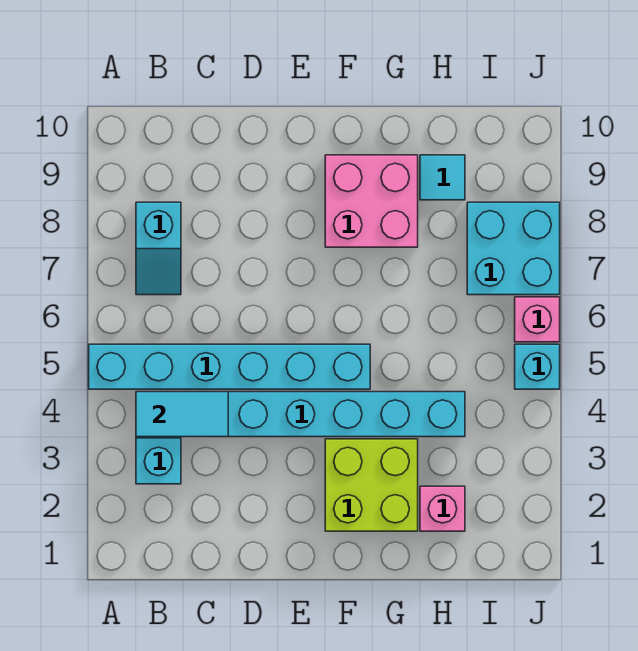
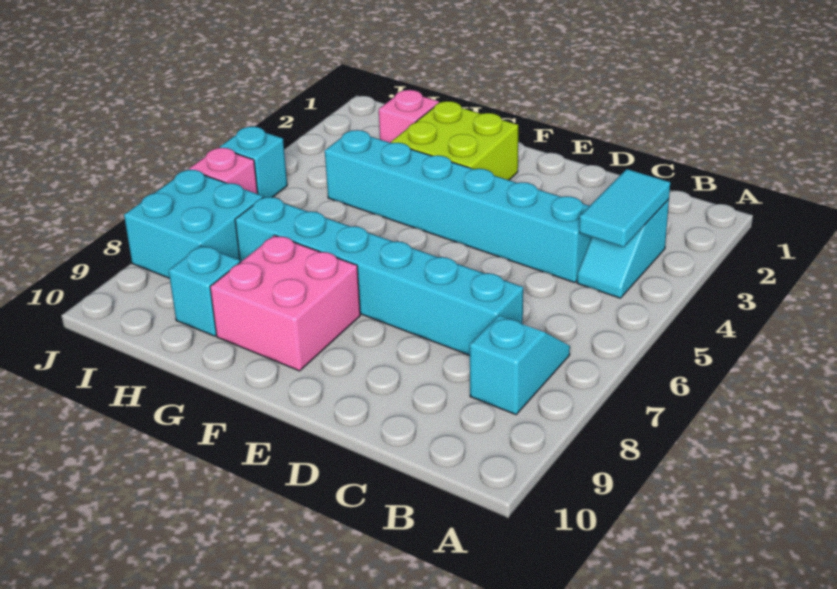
cyan 1x6 brick [89,344,370,389] -> cyan 1x6 brick moved to [235,197,523,355]
cyan 1x2 tile [136,392,228,437] -> cyan 1x2 tile turned to [579,169,670,247]
cyan 1x1 tile [420,155,465,200] -> cyan 1x1 brick [169,246,240,336]

